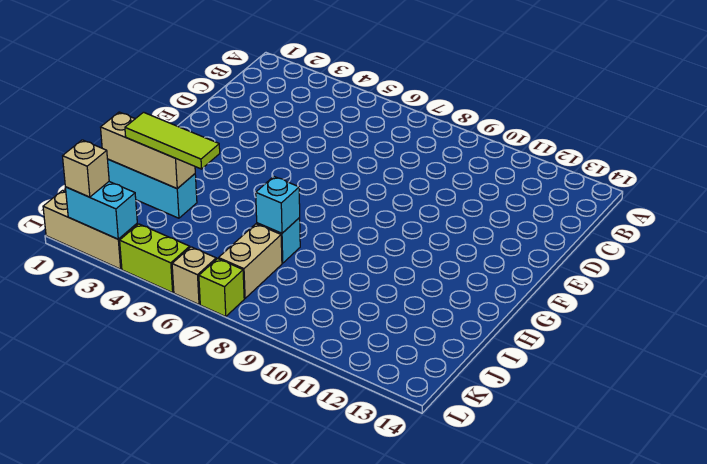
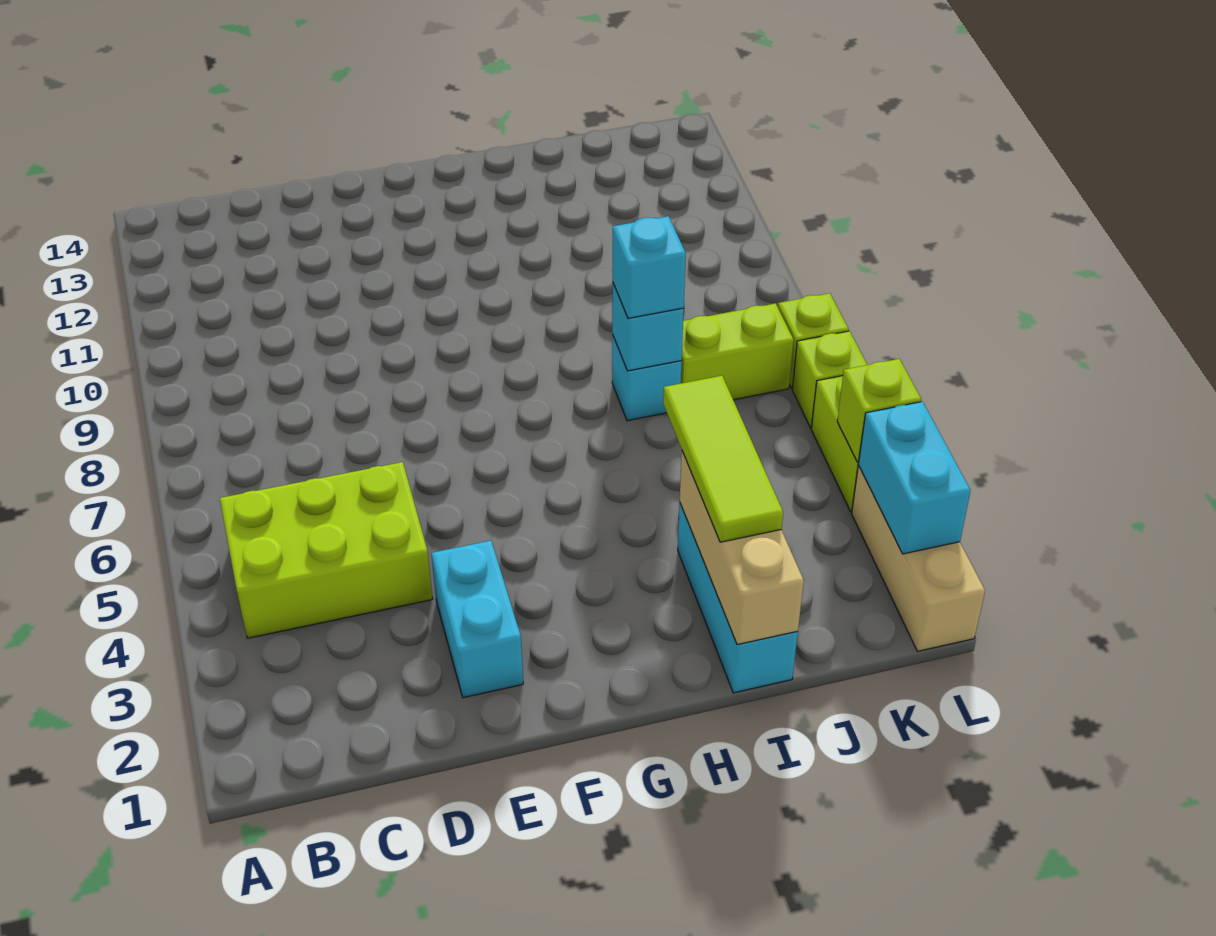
none -> lime 2x3 brick [220,462,433,638]
none -> cyan 1x2 brick [431,541,523,698]
none -> cyan 1x1 brick [613,216,686,318]
tan 1x2 brick [218,224,282,298] -> lime 1x2 brick [681,303,794,400]
tan 1x1 brick [63,140,109,197] -> none
none -> lime 1x1 brick [837,359,921,462]
tan 1x1 brick [172,247,216,304] -> lime 1x1 brick [792,331,867,428]

